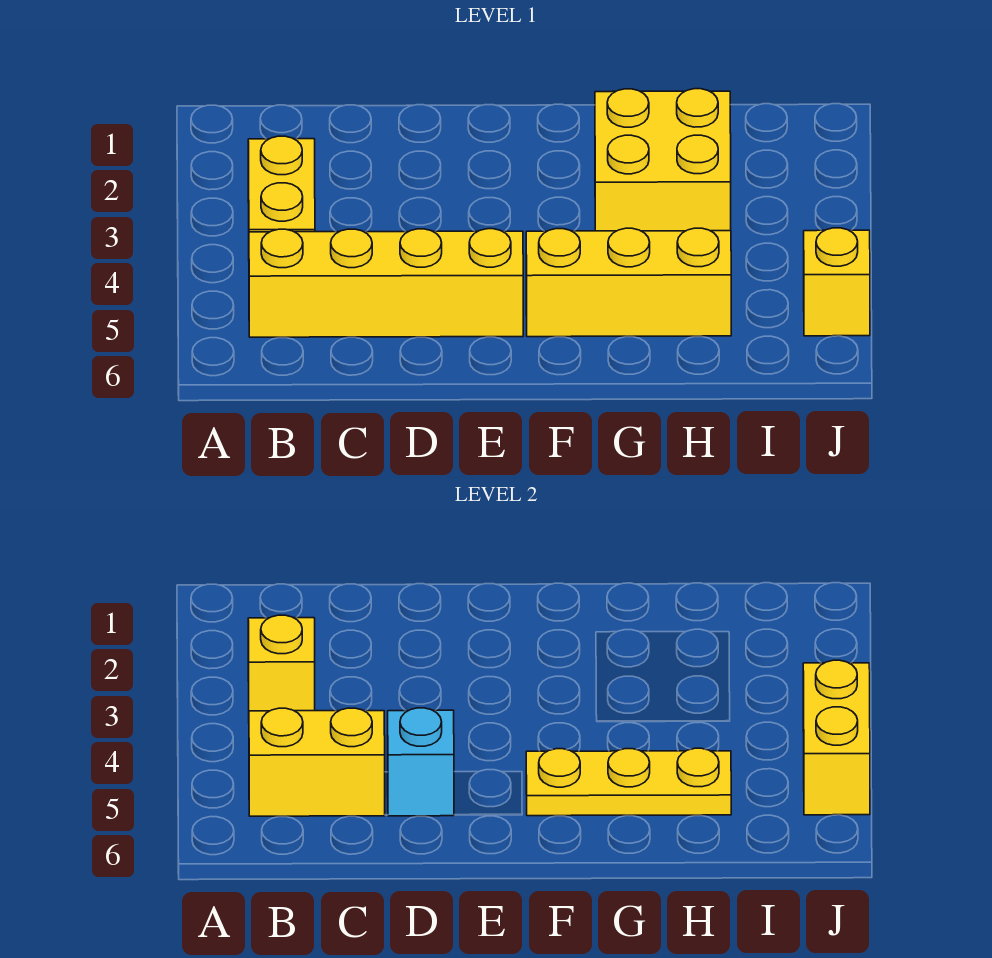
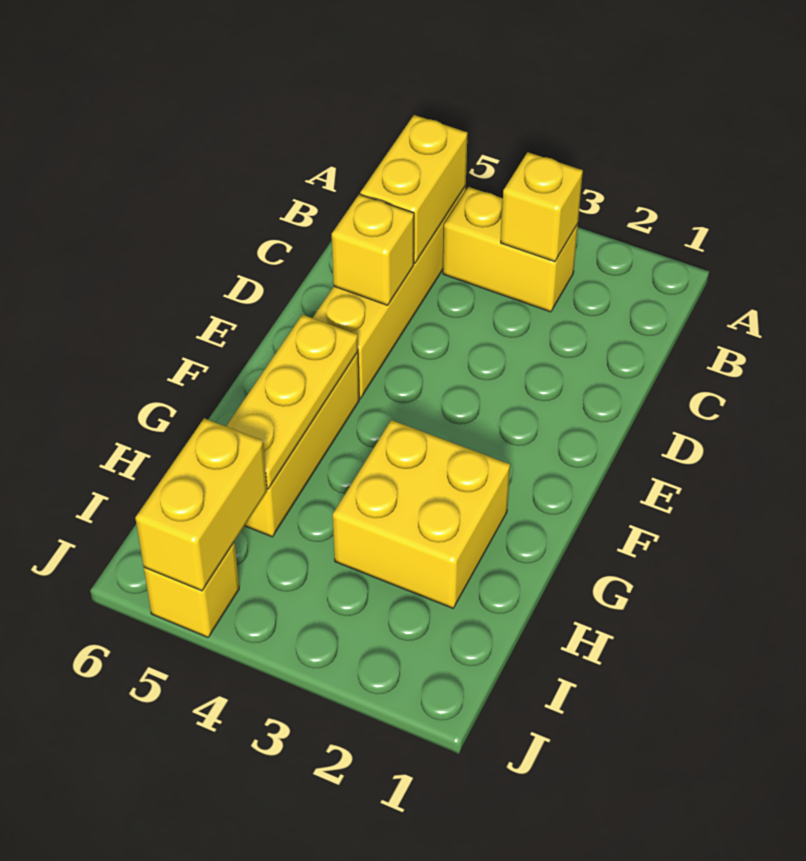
cyan 1x1 brick [388,708,454,816] -> yellow 1x1 brick [332,194,414,305]
yellow 1x2 brick [803,660,870,815] -> yellow 1x2 brick turned to [135,418,267,591]

